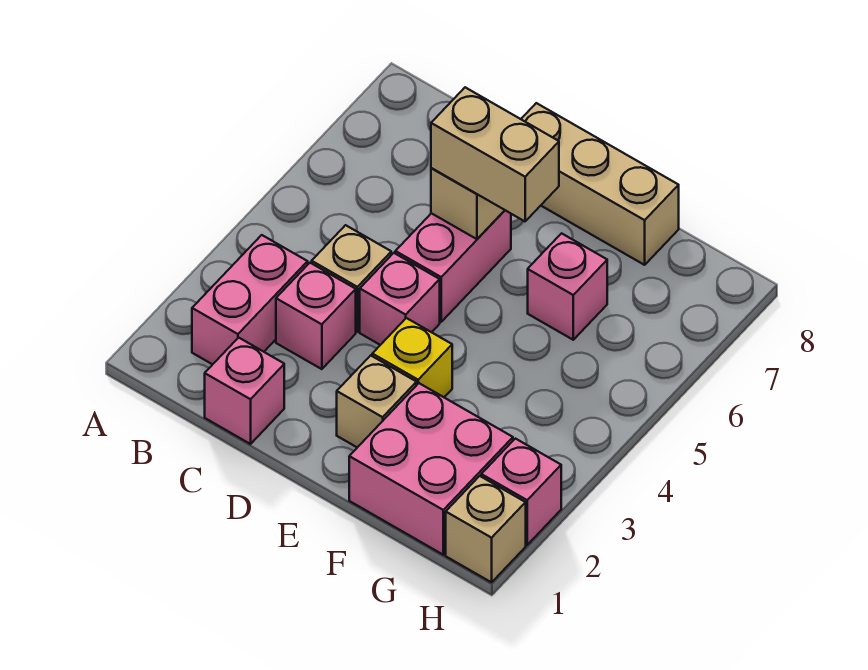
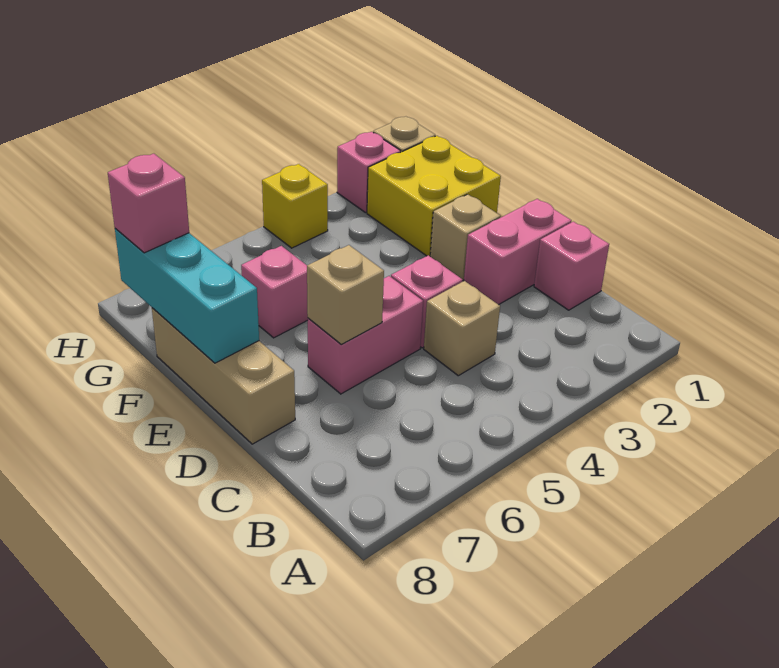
pink 1x2 brick [192,235,308,364] -> pink 1x2 brick moved to [464,199,571,305]
pink 1x1 brick [276,263,356,369] -> pink 1x1 brick moved to [108,154,189,253]
tan 1x2 brick [431,87,559,221] -> none
yellow 1x1 brick [372,318,452,397] -> yellow 1x1 brick moved to [262,164,328,248]
none -> cyan 1x3 brick [115,229,259,363]
pink 2x2 brick [349,383,513,555] -> yellow 2x2 brick [367,136,501,256]

